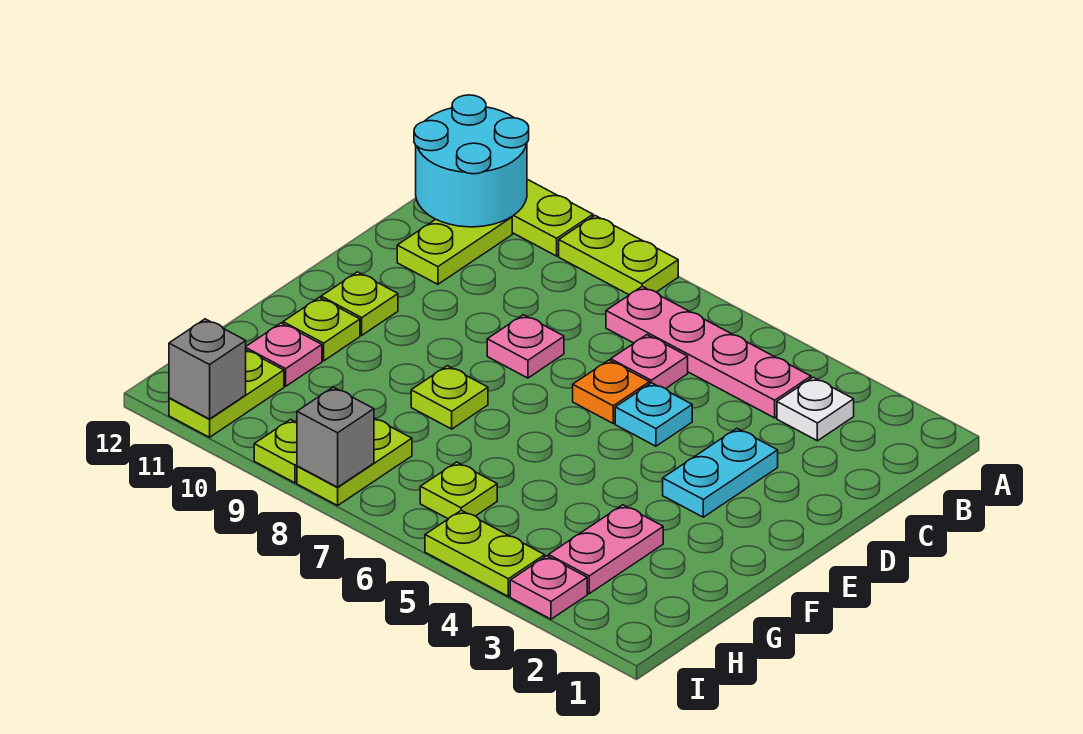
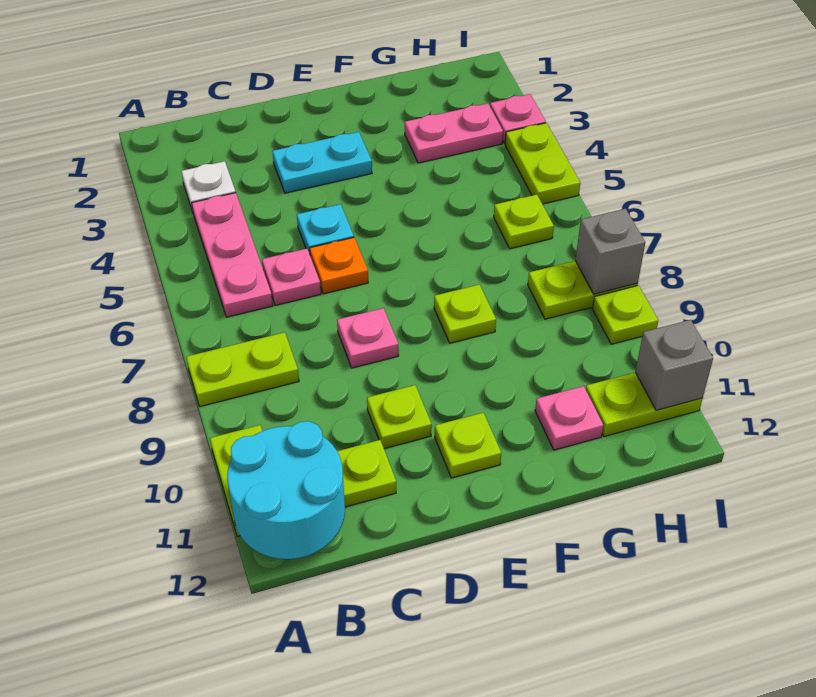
lime 1x2 plate [559,216,678,295] -> lime 1x2 plate turned to [186,332,299,406]
pink 1x4 plate [606,286,811,418] -> pink 1x3 plate [192,193,273,317]
lime 1x1 plate [283,297,360,361] -> lime 1x1 plate moved to [367,385,432,449]

